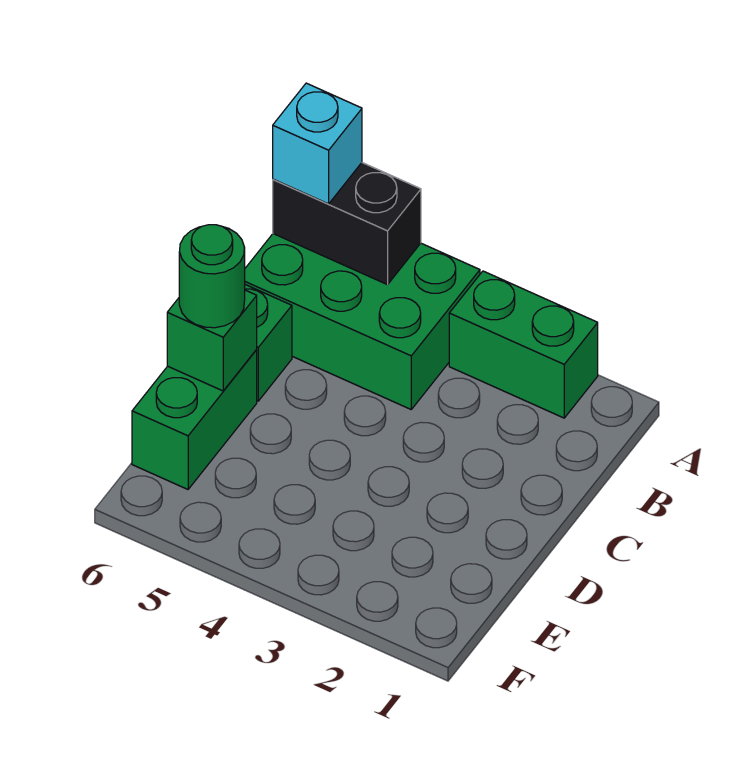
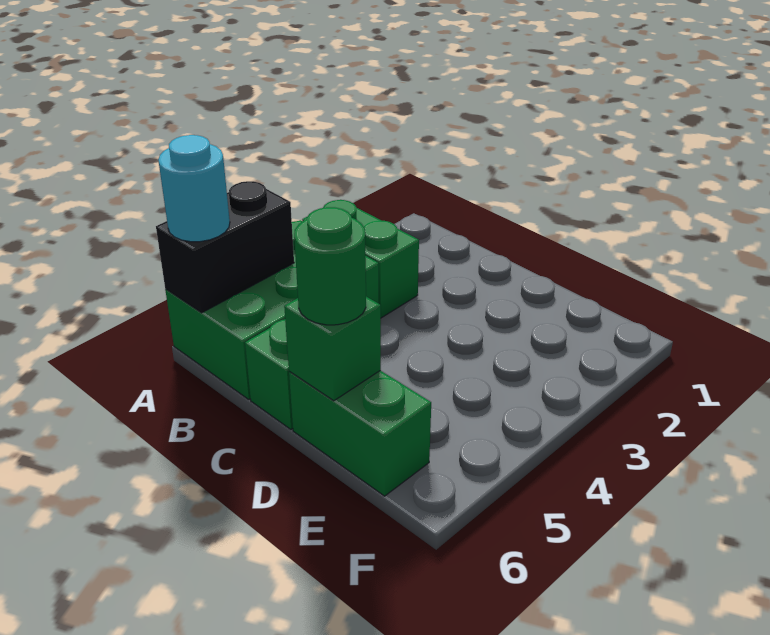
green 1x2 brick [449,271,598,418] -> green 1x2 brick turned to [302,200,419,318]
cyan 1x1 brick [273,83,362,204] -> cyan 1x1 round brick [158,135,230,242]

